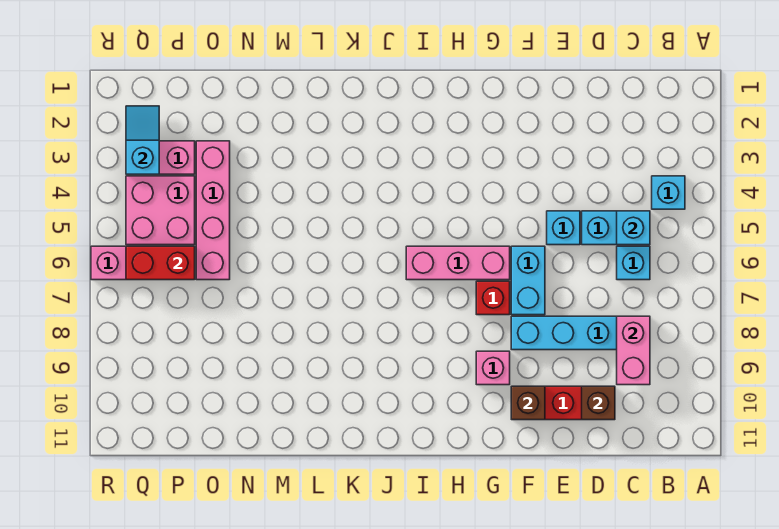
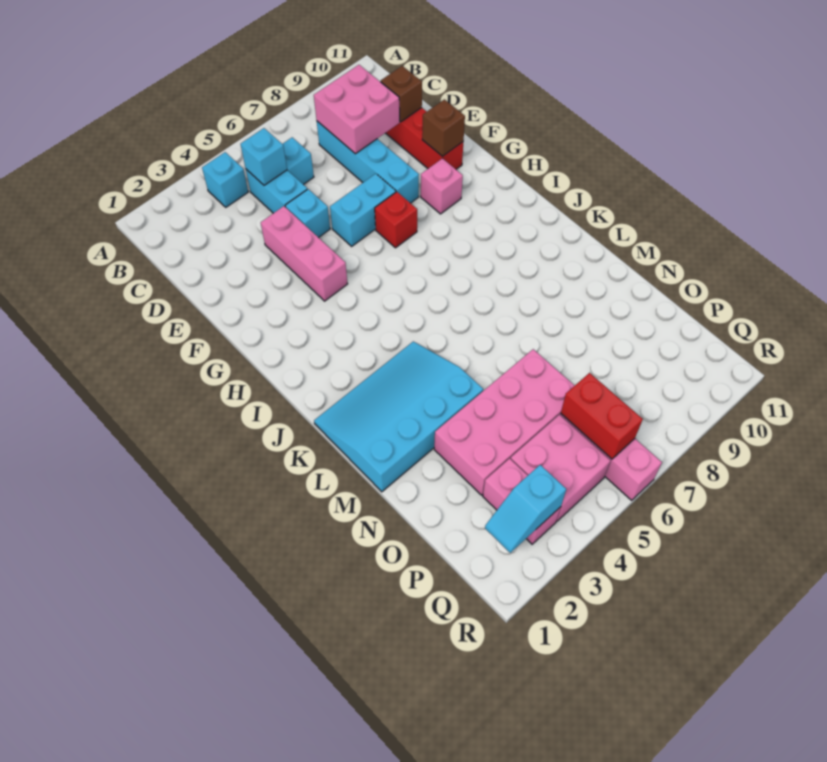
pink 1x2 brick [617,316,650,385] -> pink 2x2 brick [314,65,400,154]
pink 1x3 brick [406,246,510,280] -> pink 1x3 brick moved to [261,206,348,301]
none -> cyan 3x4 slope [314,341,483,492]
pink 1x4 brick [196,141,230,280] -> pink 2x4 brick [434,349,575,495]

